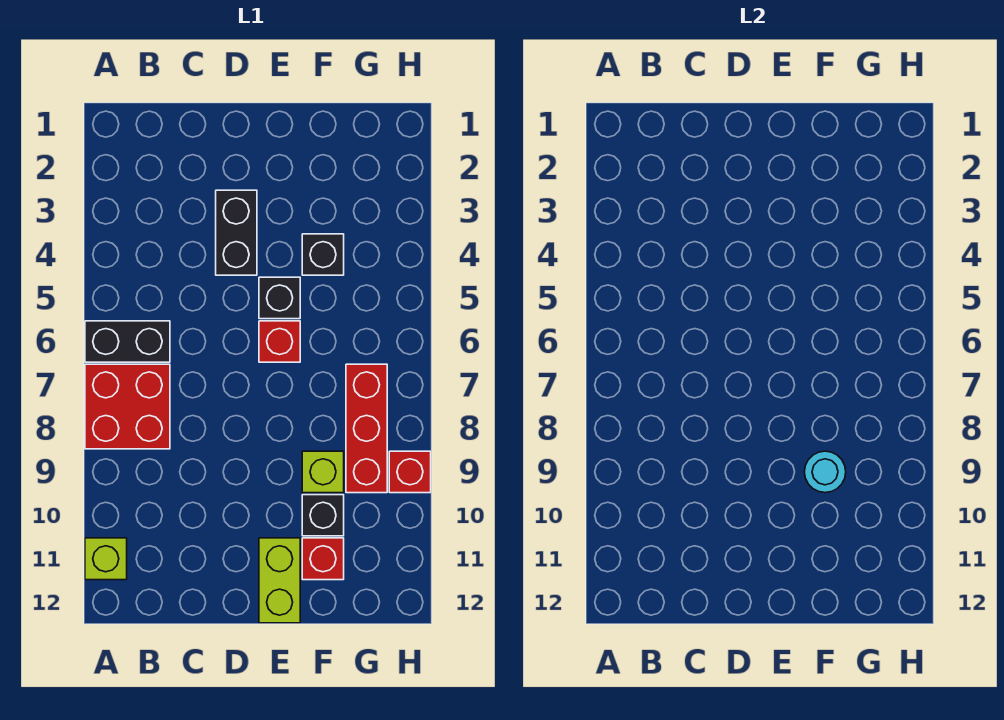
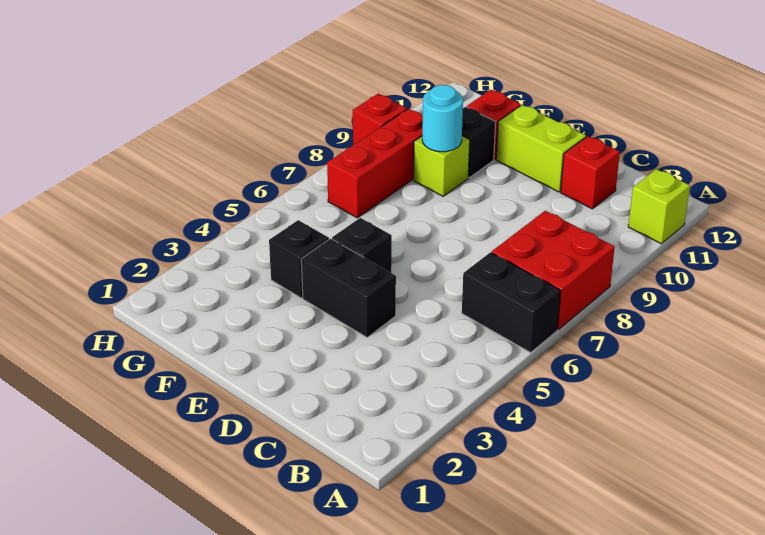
black 1x2 brick [216,190,257,275] -> black 1x2 brick turned to [301,239,396,337]
red 1x1 brick [259,321,300,362] -> red 1x1 brick moved to [561,136,620,209]
lime 1x2 brick [259,538,300,623] -> lime 1x2 brick turned to [496,105,586,192]

